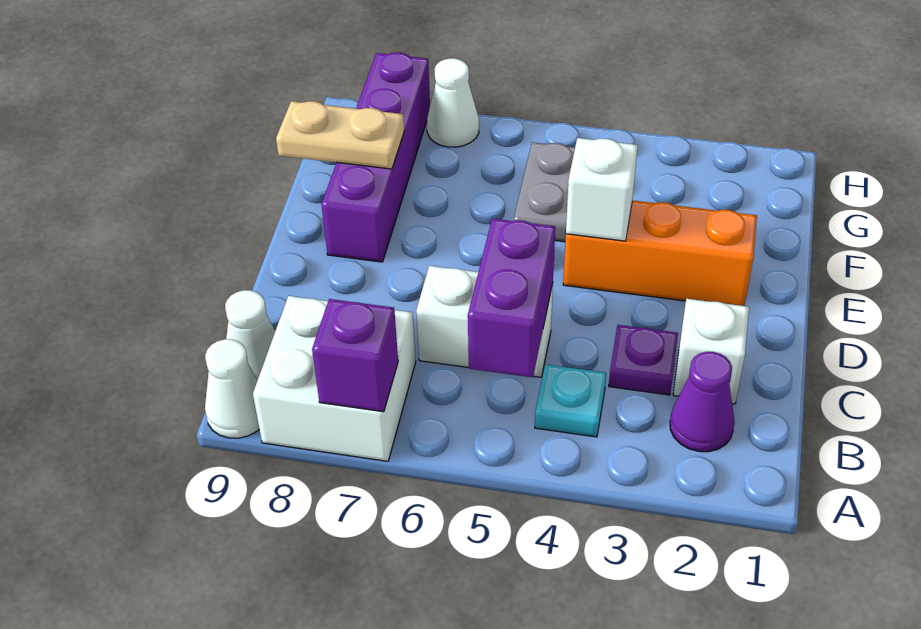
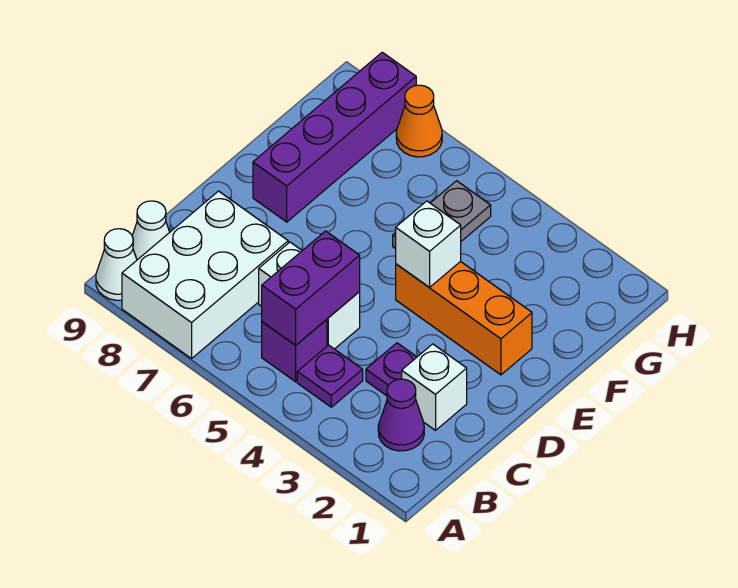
white 2x2 brick [253,296,416,461] -> white 2x3 brick [122,191,288,359]
purple 1x1 brick [312,299,398,412] -> purple 1x1 brick moved to [262,319,327,382]
cyan 1x1 plate [535,364,606,437] -> purple 1x1 plate [297,345,363,407]
tan 1x2 plate [276,101,404,169] -> none
white 1x1 cone [427,58,479,147] -> orange 1x1 cone [396,85,442,157]

